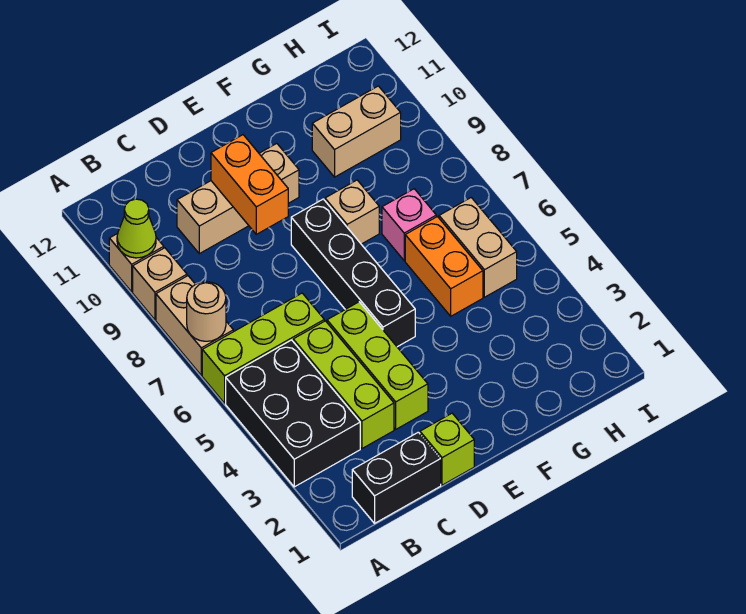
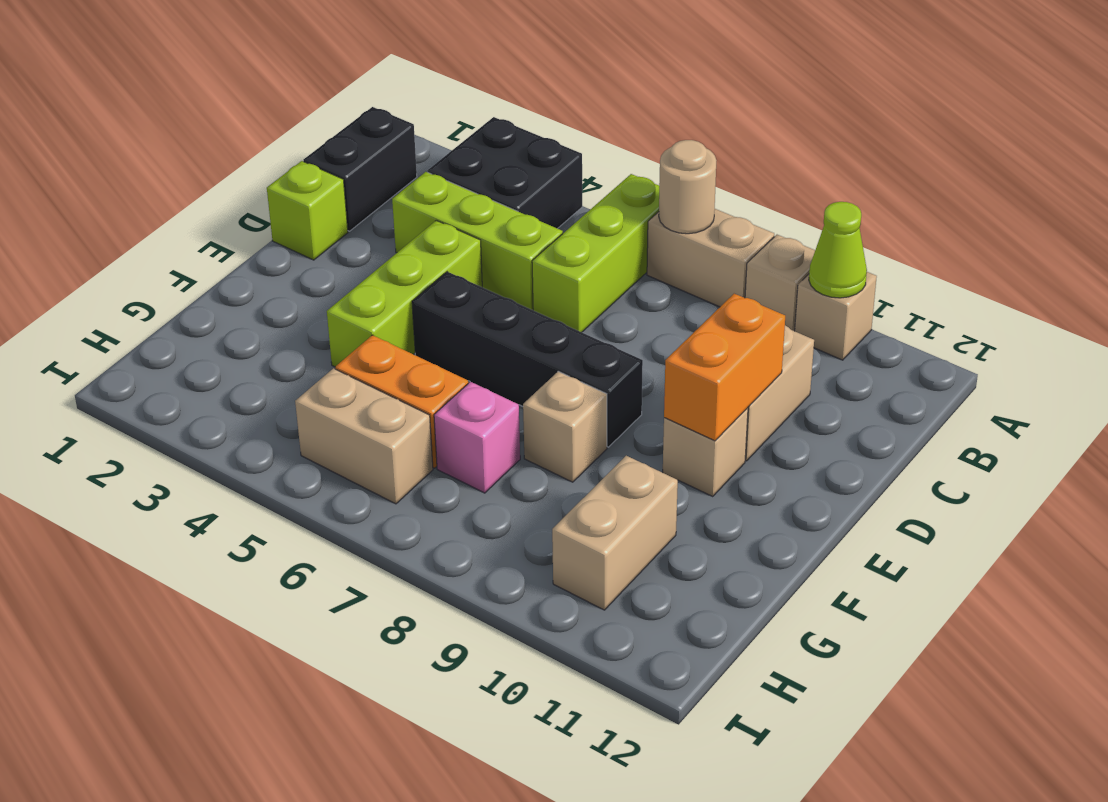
black 2x3 brick [226,340,360,487] -> black 2x2 brick [427,117,582,229]
lime 1x3 brick [327,302,428,429] -> lime 1x3 brick turned to [327,220,482,367]
orange 1x2 brick [211,135,288,234] -> orange 1x2 brick turned to [664,294,785,441]

